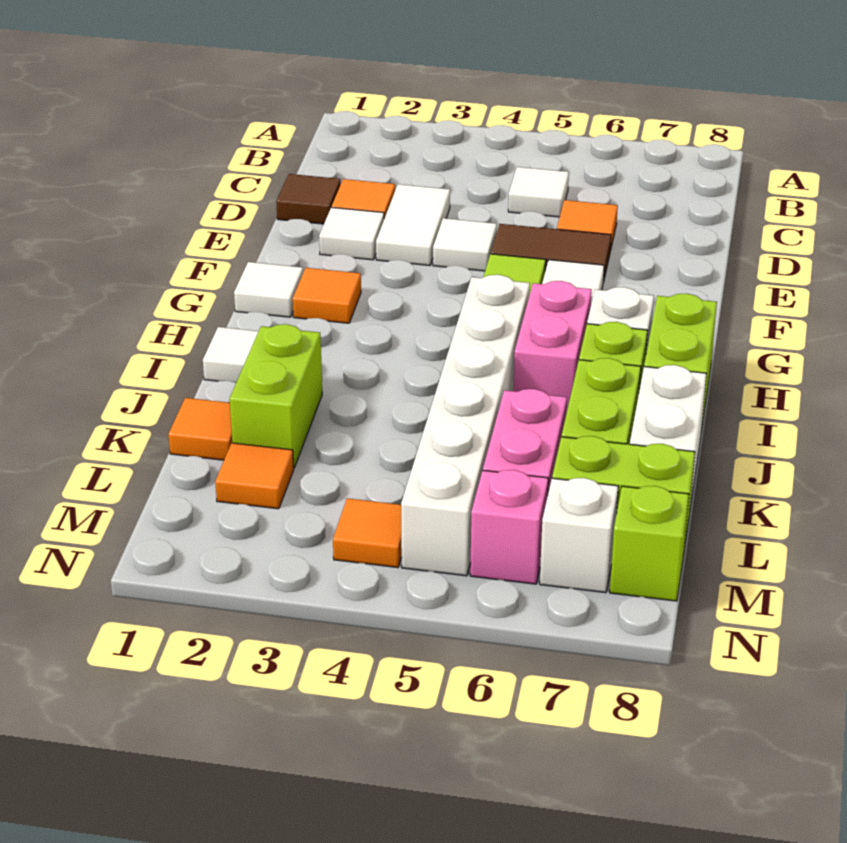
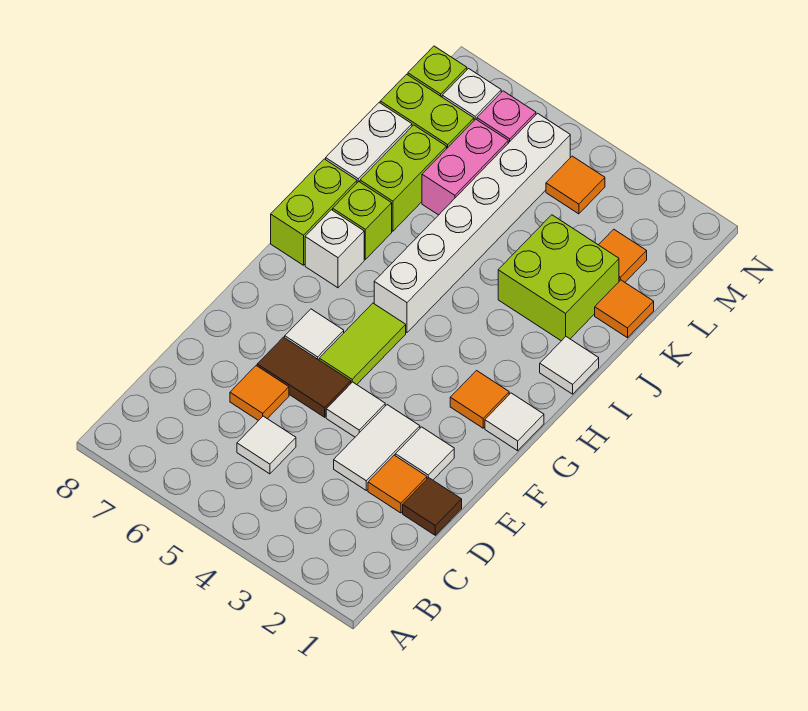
pink 1x2 brick [513,281,592,413] -> none
lime 1x2 brick [230,324,322,468] -> lime 2x2 brick [498,215,619,341]

